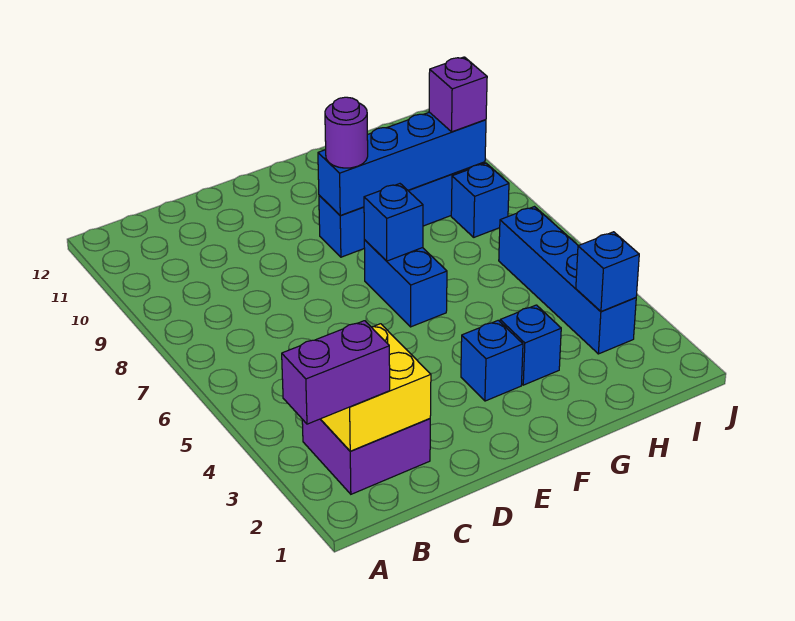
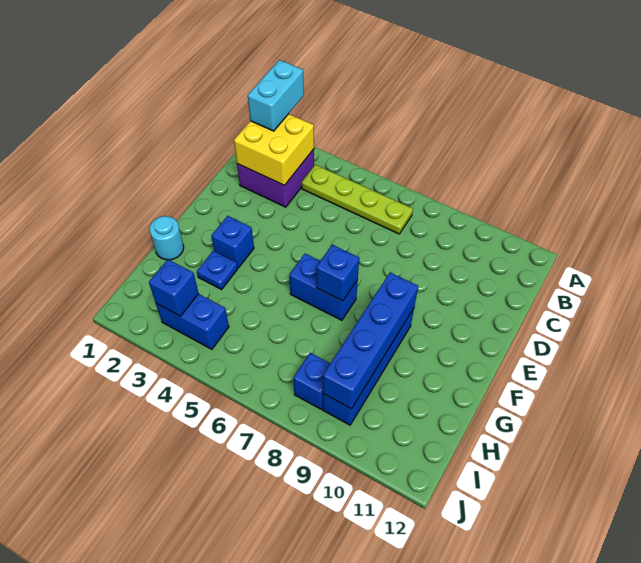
purple 1x2 brick [282,321,390,424] -> cyan 1x2 brick [248,60,304,131]
none -> lime 1x4 plate [302,165,413,234]
purple 1x1 round brick [325,97,368,168] -> none
none -> cyan 1x1 round brick [149,216,184,260]
blue 1x1 brick [500,305,561,385] -> blue 1x1 plate [197,251,238,289]
blue 1x4 brick [499,207,636,354] -> blue 1x2 brick [156,294,229,349]
purple 1x1 brick [429,57,487,132] -> none

